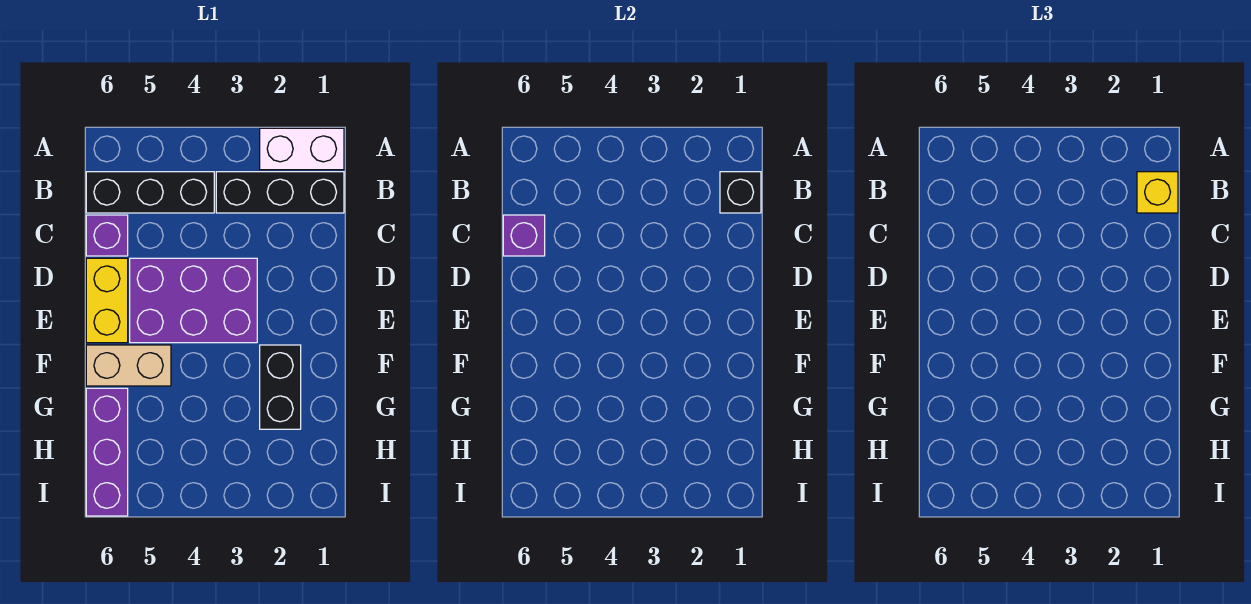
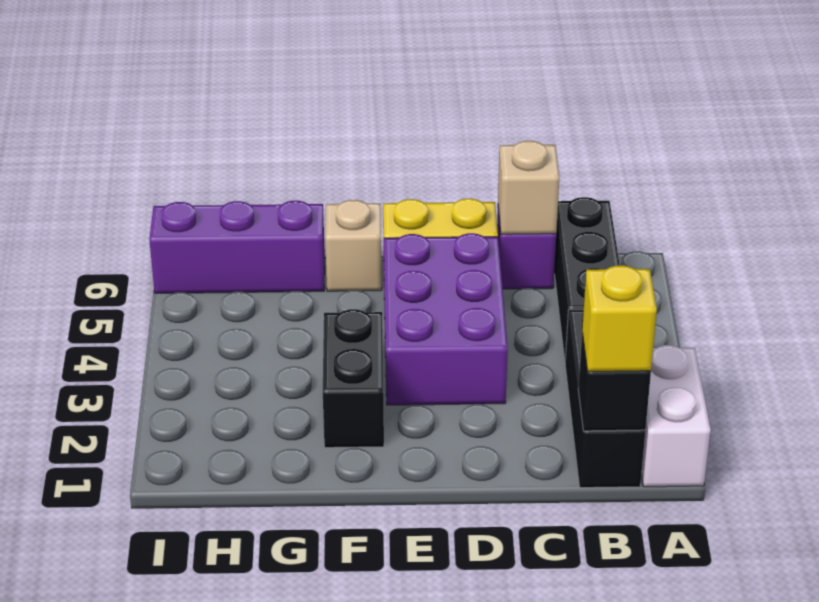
purple 1x1 brick [503,215,545,256] -> tan 1x1 brick [498,141,559,234]
black 1x2 brick [260,345,301,429] -> black 1x2 brick turned to [323,309,384,448]
tan 1x2 brick [86,345,171,386] -> tan 1x1 brick [325,200,382,291]

